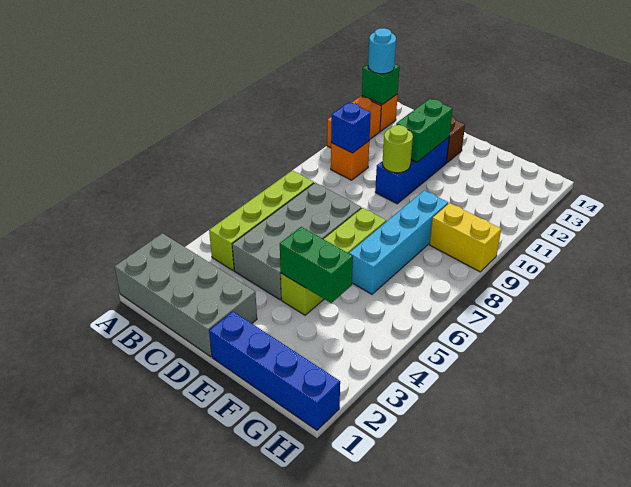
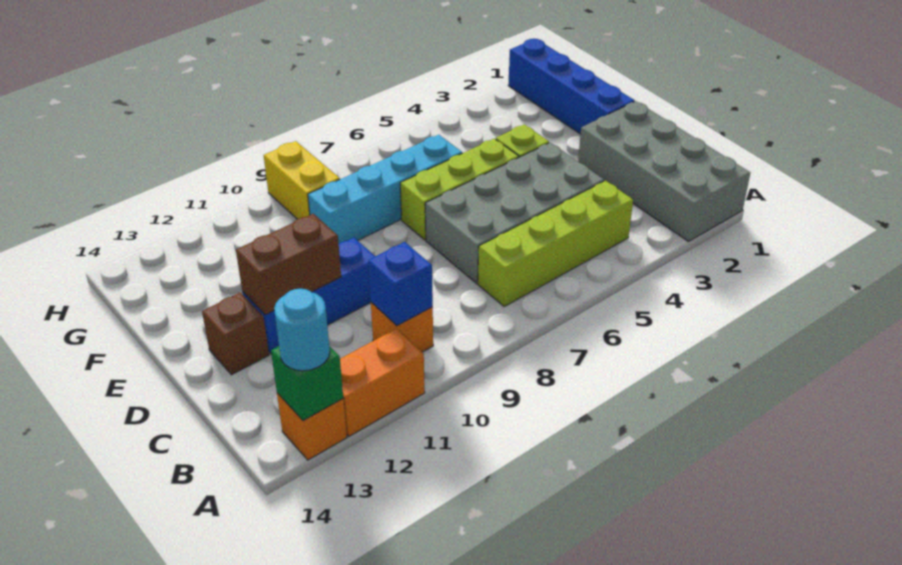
lime 1x1 round brick [382,125,413,173] -> none
green 1x2 brick [396,99,453,162] -> brown 1x2 brick [236,214,341,315]
green 1x2 brick [280,227,353,303] -> none

